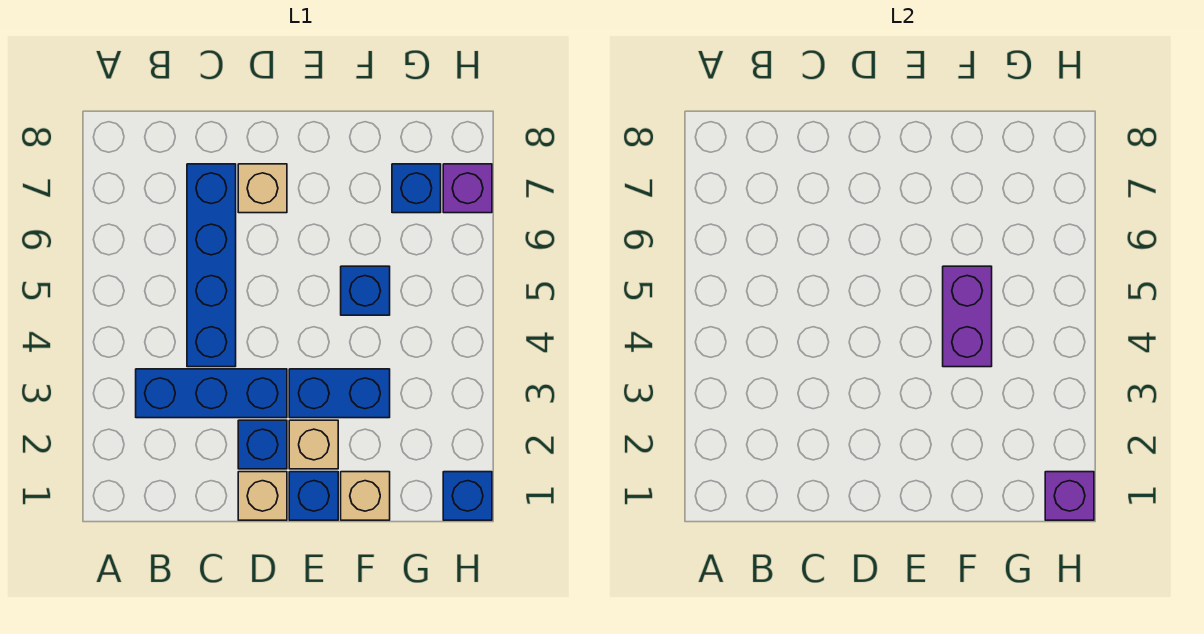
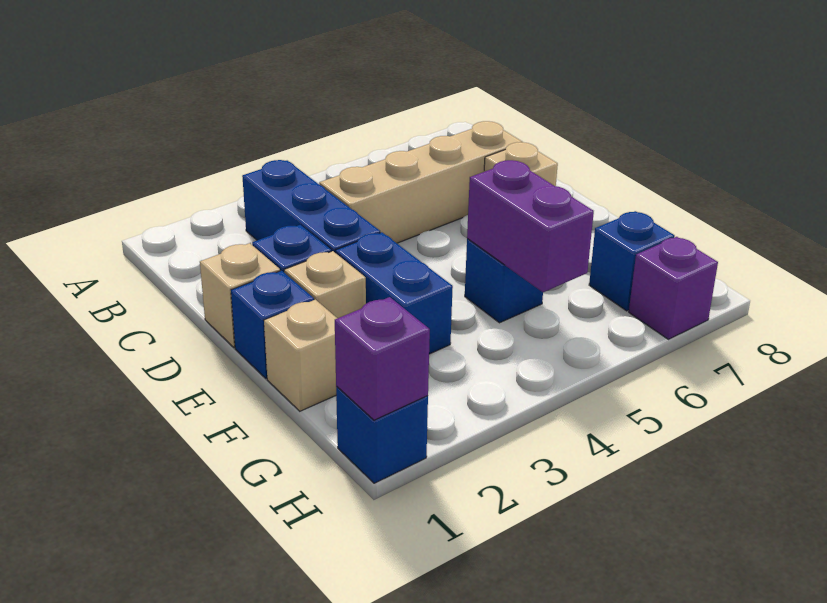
blue 1x4 brick [187,164,236,367] -> tan 1x4 brick [319,121,522,243]
purple 1x2 brick [943,266,992,367] -> purple 1x2 brick turned to [467,160,594,292]

